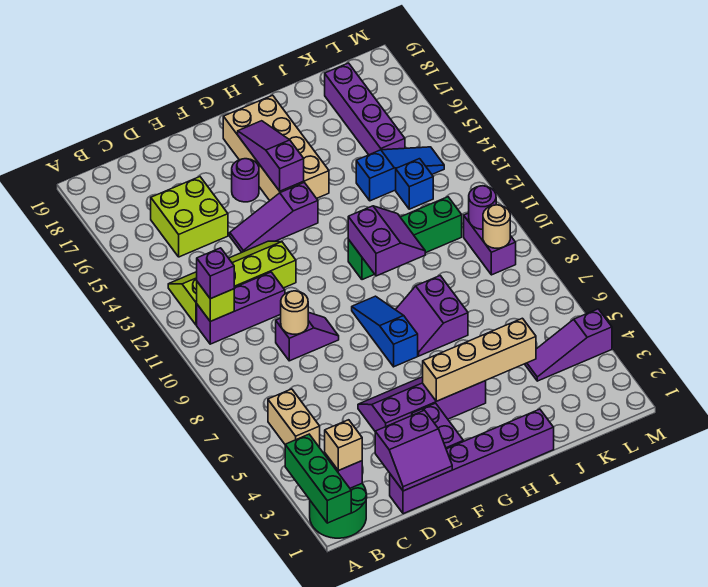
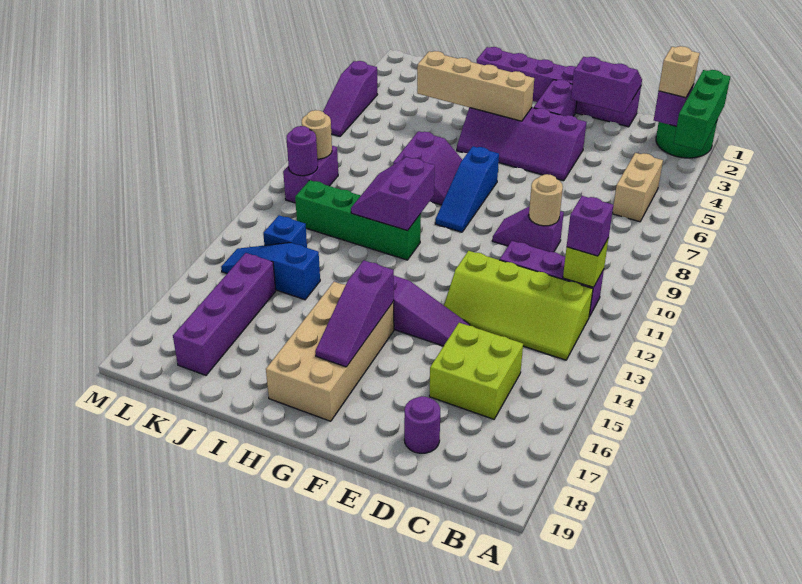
purple 1x1 round brick [232,159,259,202] -> purple 1x1 round brick moved to [404,396,440,453]
purple 1x3 slope [525,309,612,381] -> purple 1x3 slope turned to [323,61,377,136]

